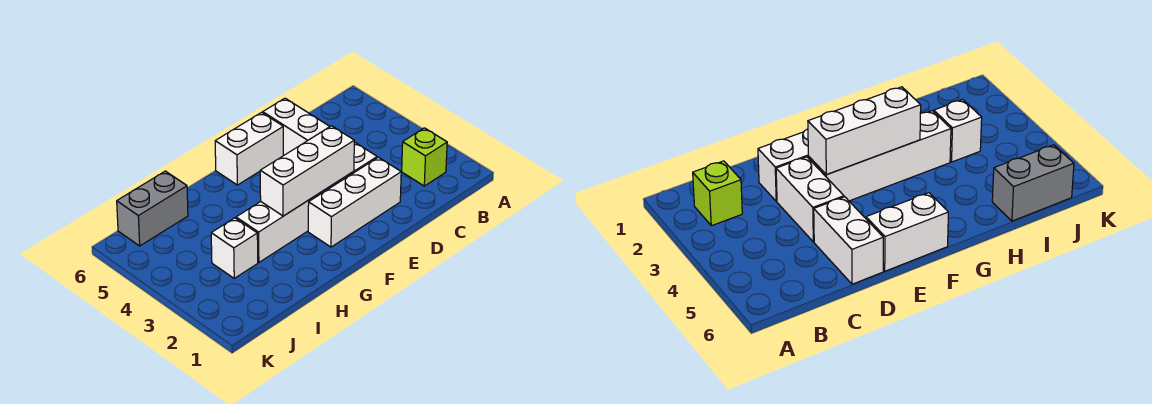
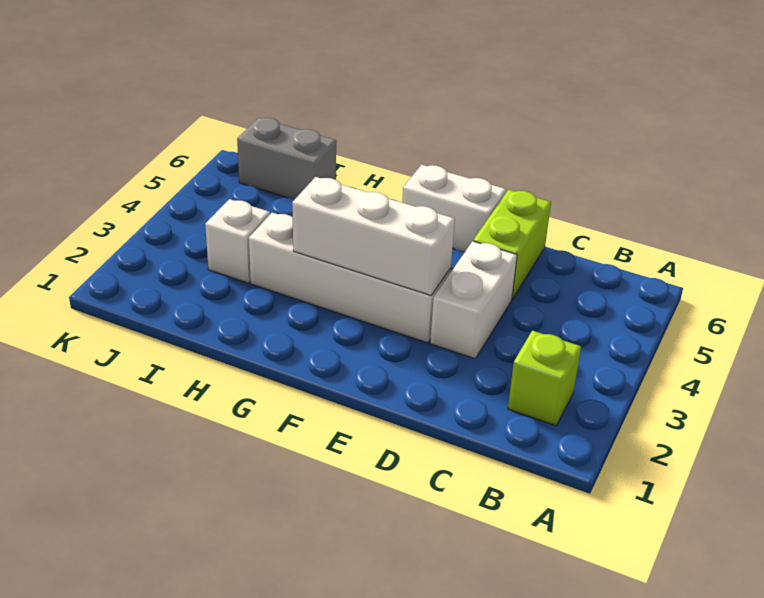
white 1x3 brick [308,157,401,247] -> none
white 1x2 brick [263,98,330,155] -> lime 1x2 brick [473,190,551,299]

